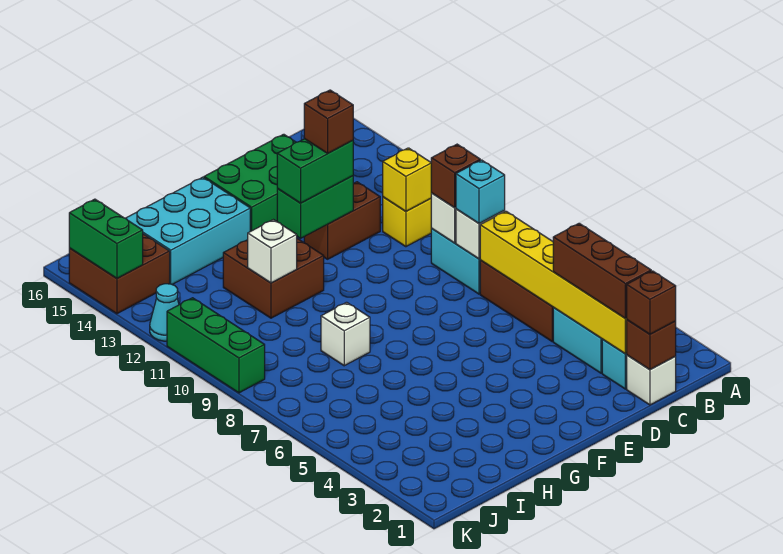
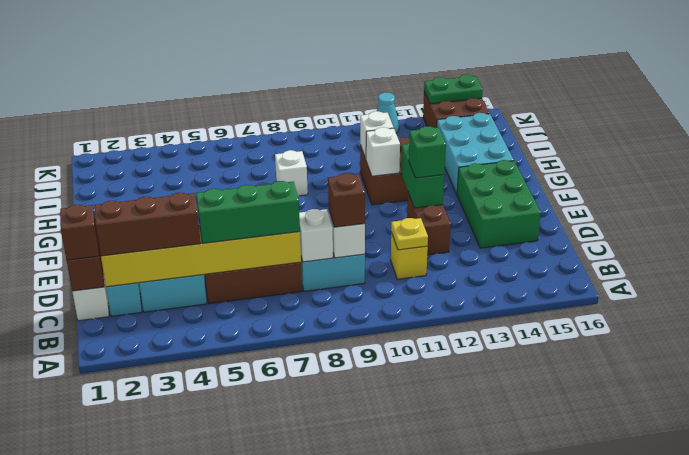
cyan 1x1 brick [456,160,505,224] -> none
yellow 1x1 brick [383,148,431,211] -> yellow 1x1 plate [391,218,428,250]
green 1x2 brick [277,139,353,203] -> green 1x1 brick [409,126,446,178]
brown 1x1 brick [304,90,353,153] -> none
none -> white 1x1 brick [366,127,400,176]
green 1x3 brick [167,298,265,393] -> green 1x3 brick moved to [196,181,300,243]
green 1x2 brick [69,199,143,278] -> green 1x2 plate [424,75,483,104]

